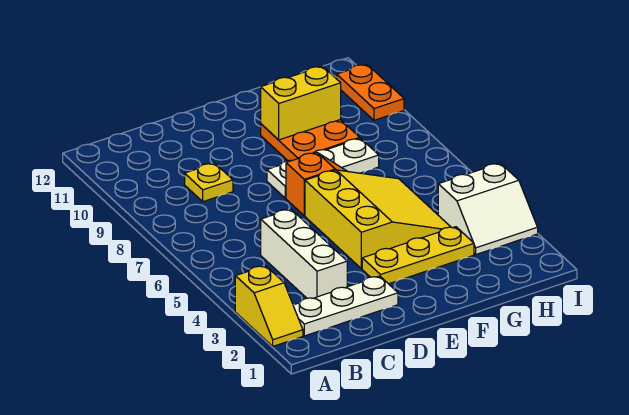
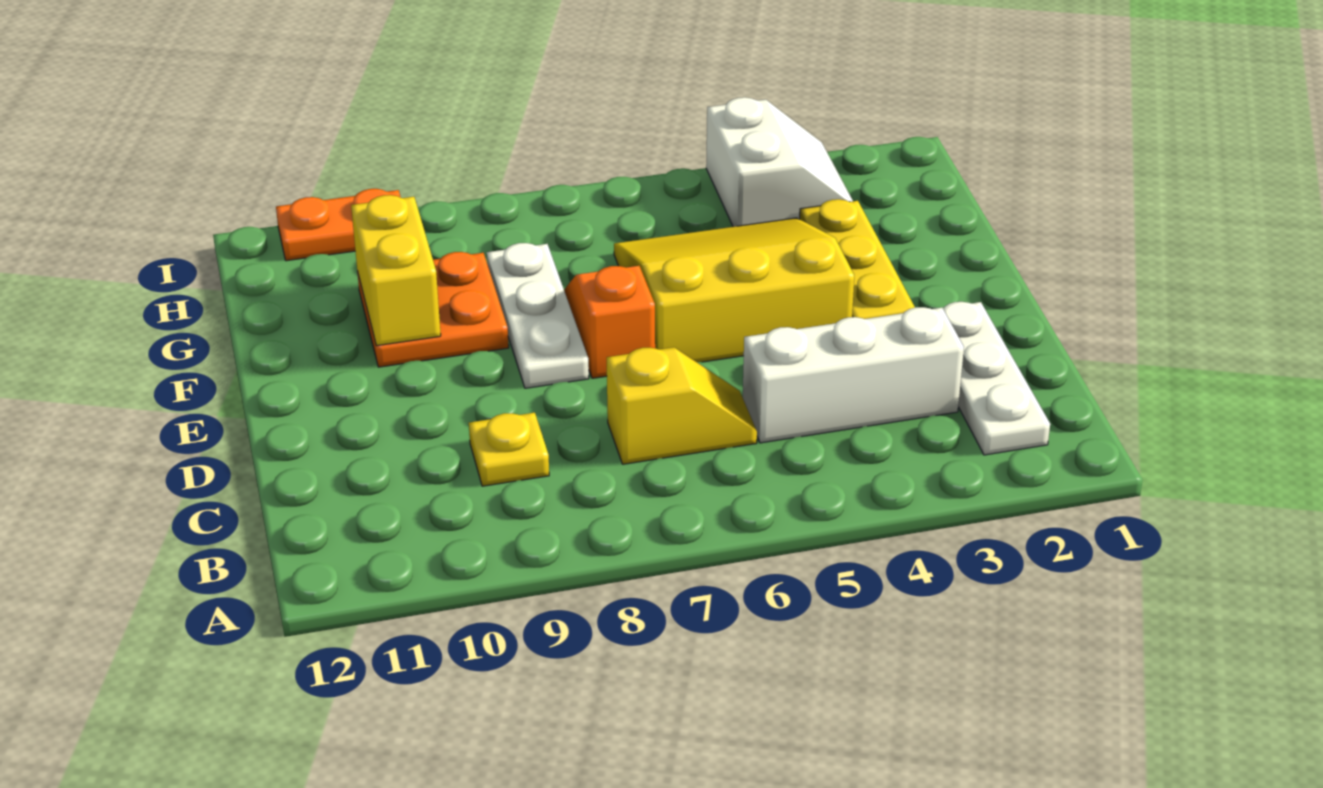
yellow 1x2 slope [235,266,303,346] -> yellow 1x2 slope moved to [607,347,757,464]

